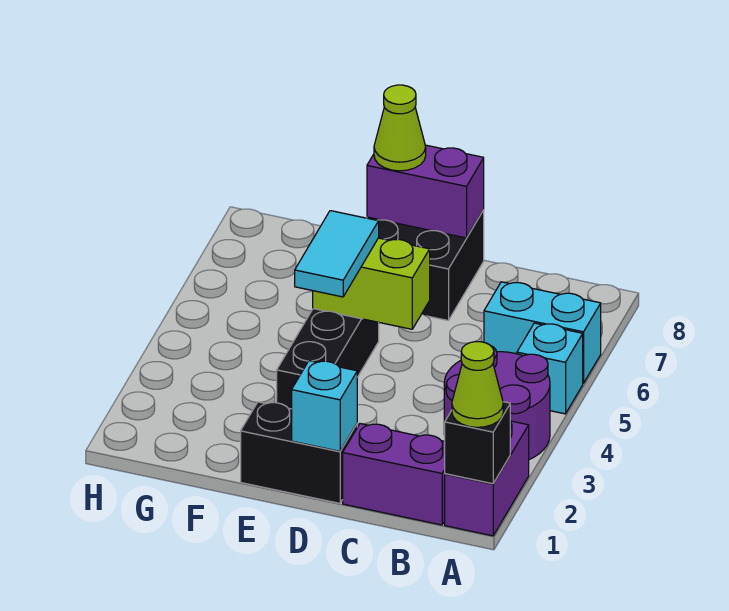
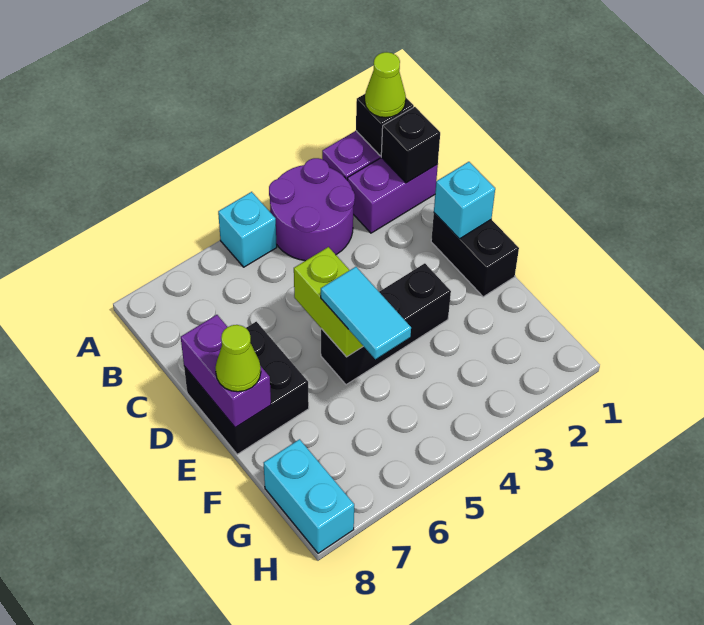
cyan 1x2 brick [484,282,601,383] -> cyan 1x2 brick moved to [264,439,354,553]
purple 1x2 brick [343,424,445,525] -> purple 1x2 brick turned to [347,157,438,233]
none -> black 1x1 brick [381,107,440,183]
cyan 1x2 tile [295,211,379,297] -> cyan 1x2 tile turned to [321,267,411,359]

